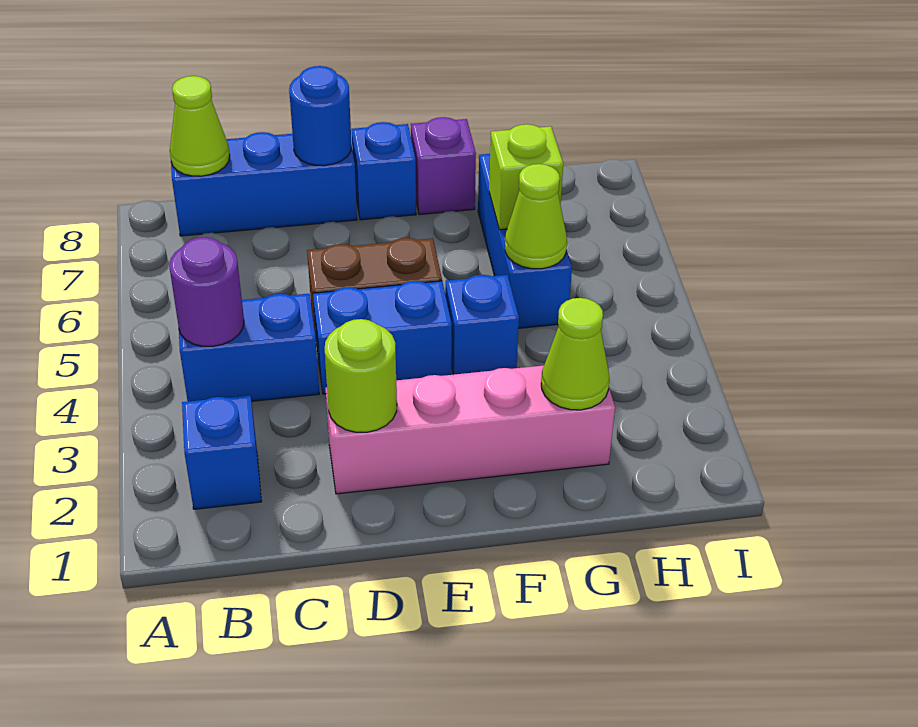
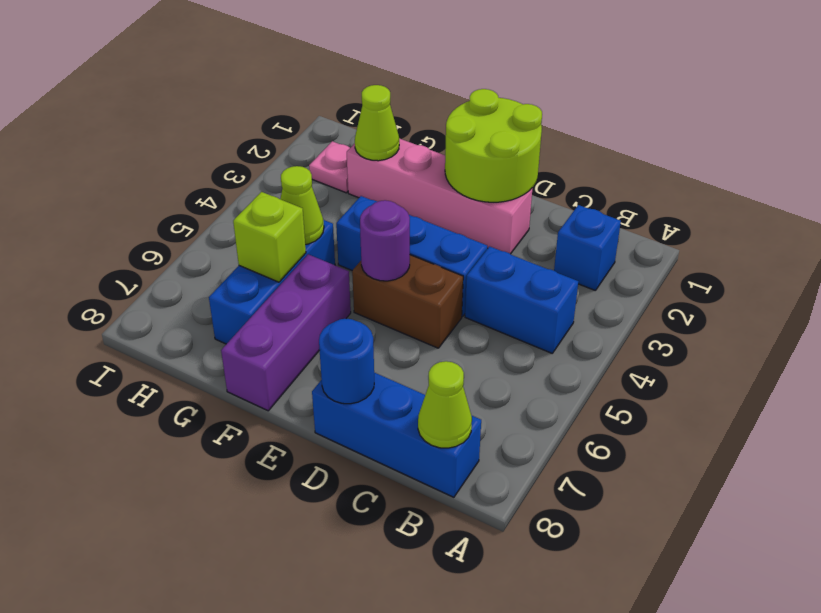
purple 1x1 round brick [169,237,244,346] -> purple 1x1 round brick moved to [360,200,410,281]
lime 1x1 round brick [325,319,397,432] -> lime 2x2 round brick [445,89,542,202]
blue 1x1 brick [351,122,416,220] -> none
purple 1x1 brick [411,117,476,215] -> purple 1x3 brick [221,254,351,411]
none -> pink 1x1 plate [309,141,350,193]

